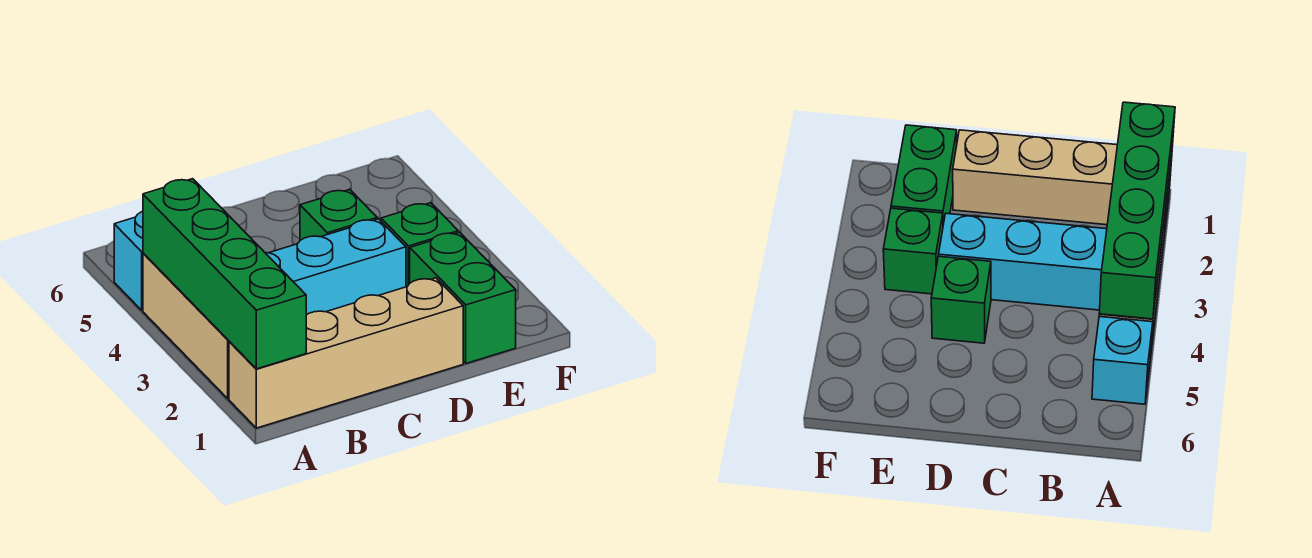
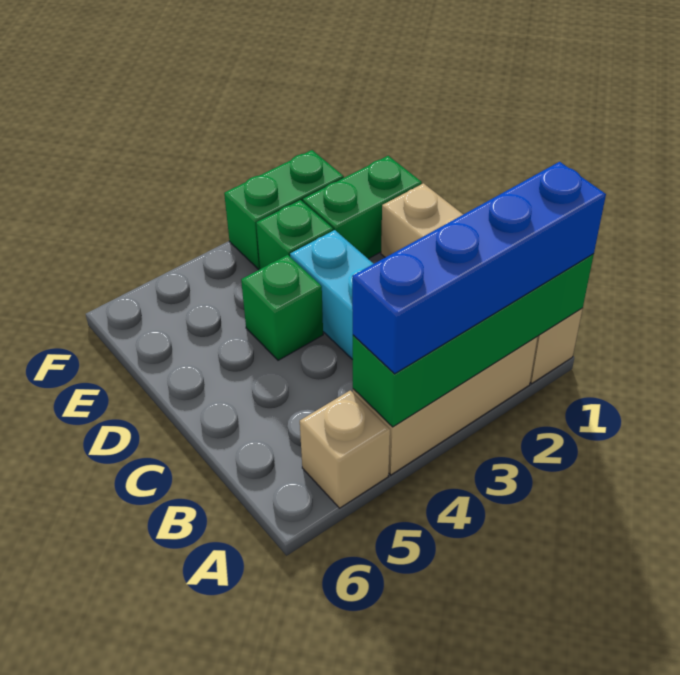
none -> blue 1x4 brick [352,162,606,374]
cyan 1x1 brick [114,211,143,310] -> tan 1x1 brick [300,390,390,508]
none -> green 1x2 brick [224,150,344,270]

